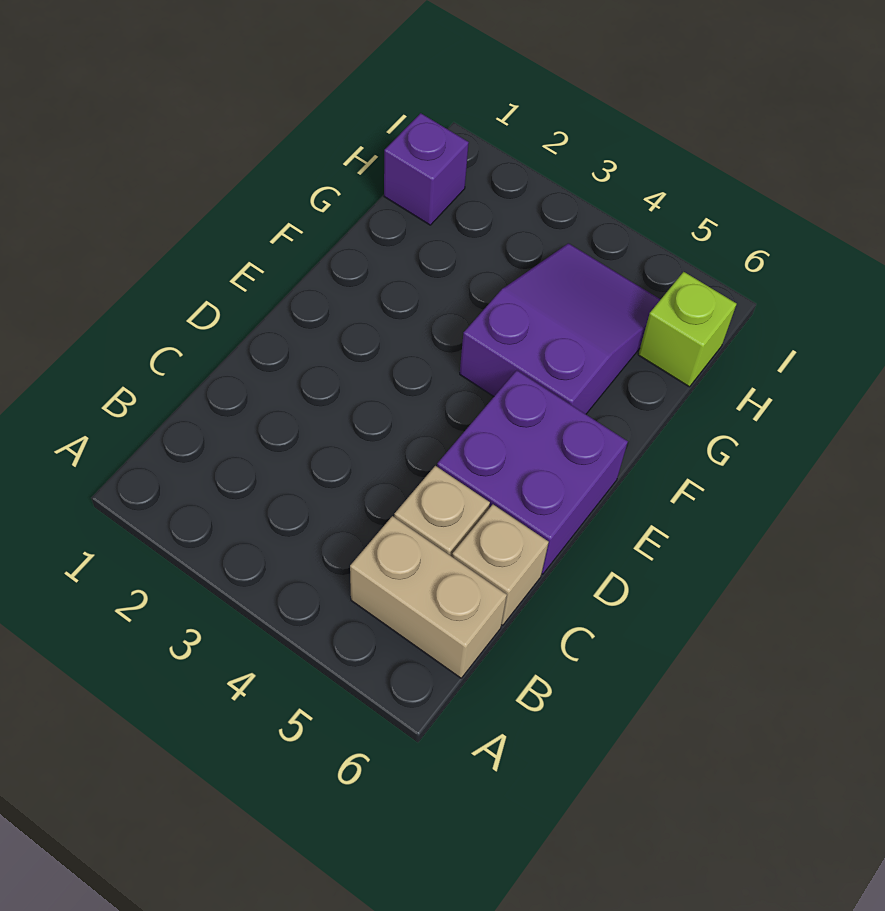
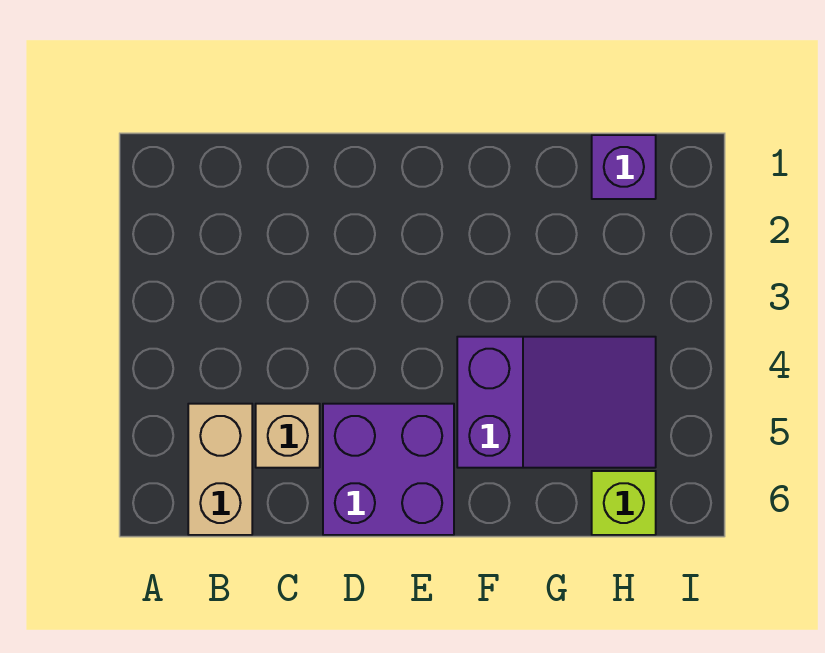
tan 1x1 brick [452,505,549,625] -> none

